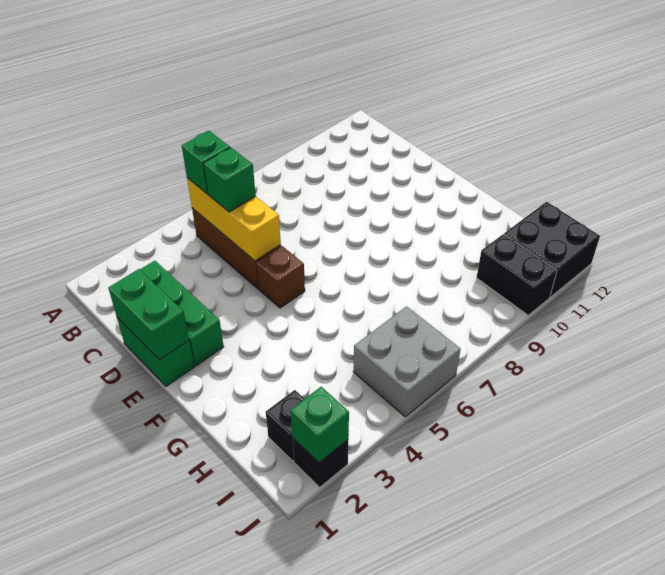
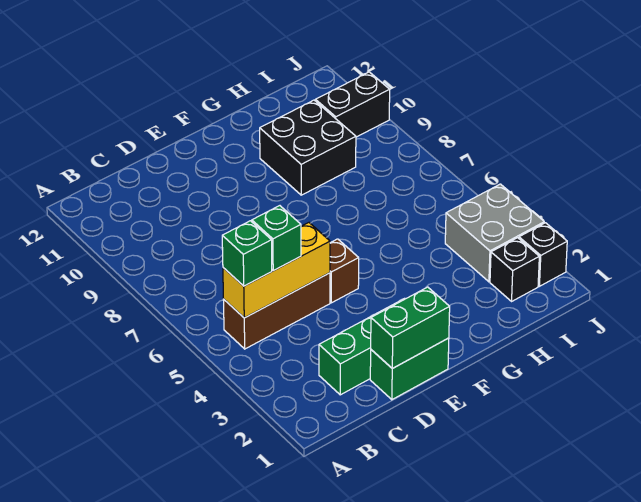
grey 2x2 brick [353,306,460,417] -> grey 2x2 brick moved to [445,184,544,282]
black 2x2 brick [504,202,600,297] -> black 2x2 brick moved to [260,100,356,195]
green 1x1 brick [291,387,349,462] -> none

